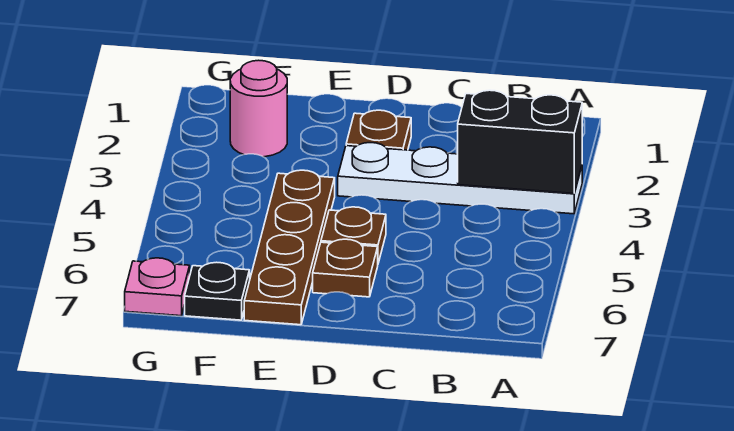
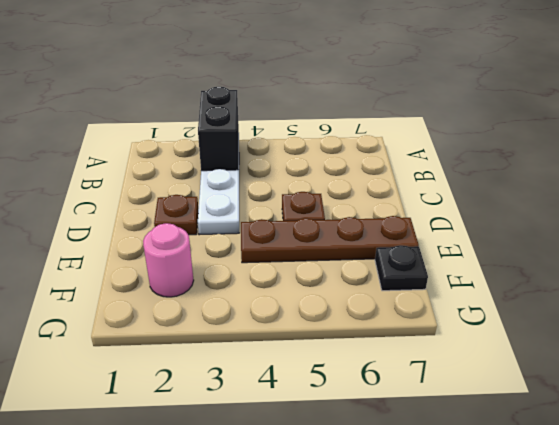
brown 1x1 plate [313,239,378,297] -> none
pink 1x1 plate [125,258,190,316] -> none

